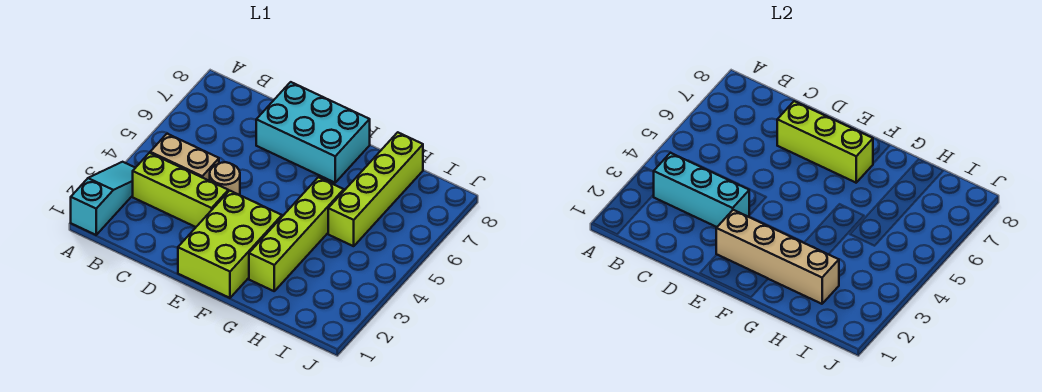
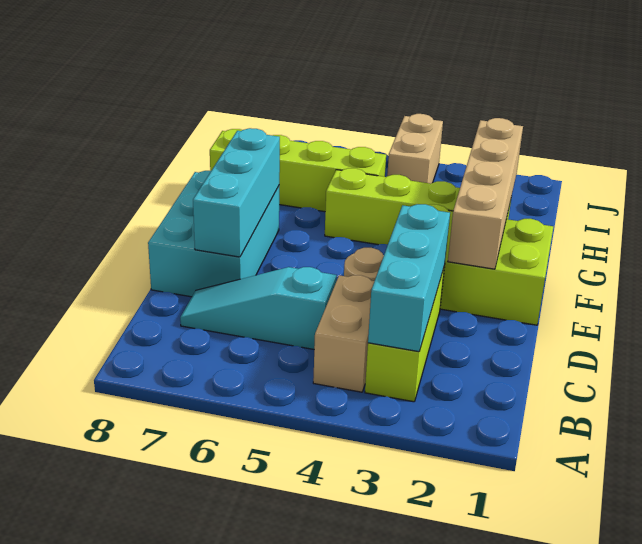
cyan 1x3 slope [71,162,135,235] -> cyan 1x3 slope moved to [180,267,337,349]
lime 1x3 brick [777,101,873,183] -> cyan 1x3 brick [193,128,280,257]
none -> tan 1x2 brick [387,114,443,184]

